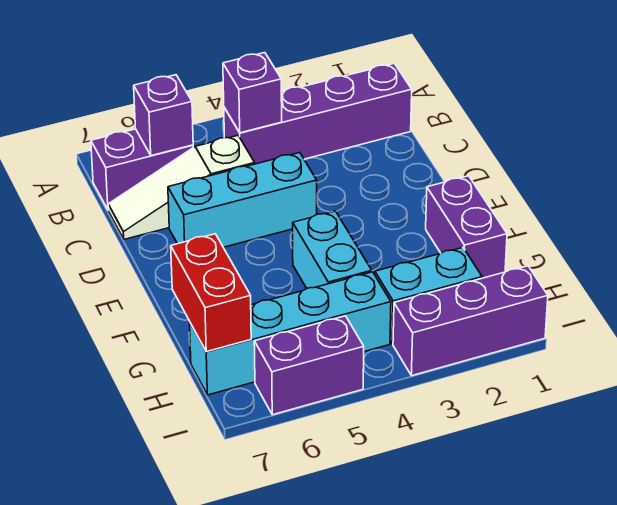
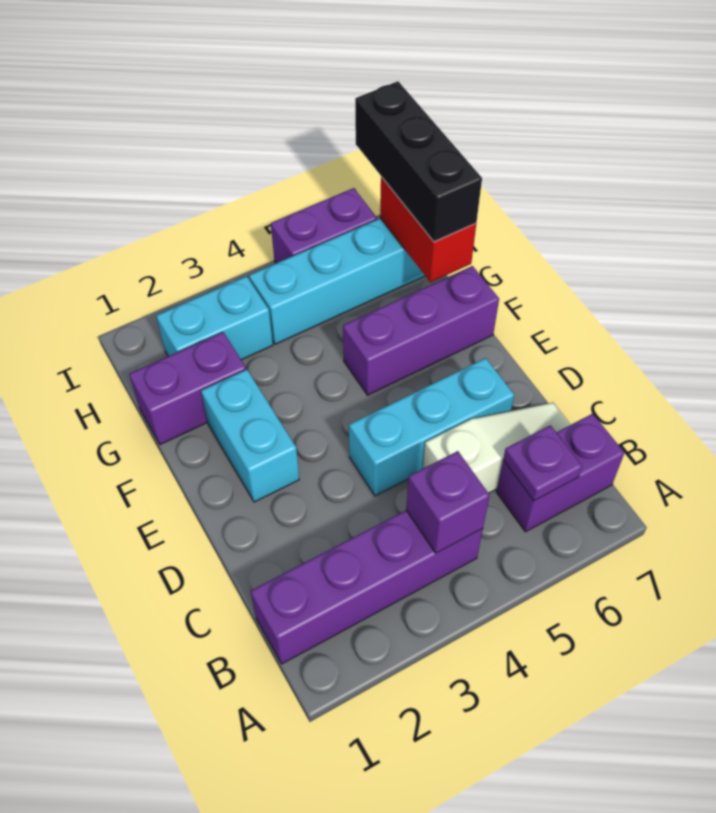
purple 1x1 brick [134,75,193,156] -> purple 1x1 plate [503,425,582,501]
purple 1x2 brick [426,176,507,278] -> purple 1x2 brick turned to [129,332,246,445]
cyan 1x2 brick [293,211,372,288] -> cyan 1x2 brick moved to [201,370,299,502]
none -> black 1x3 brick [355,81,482,242]
purple 1x3 brick [393,266,548,376] -> purple 1x3 brick moved to [343,266,499,395]

